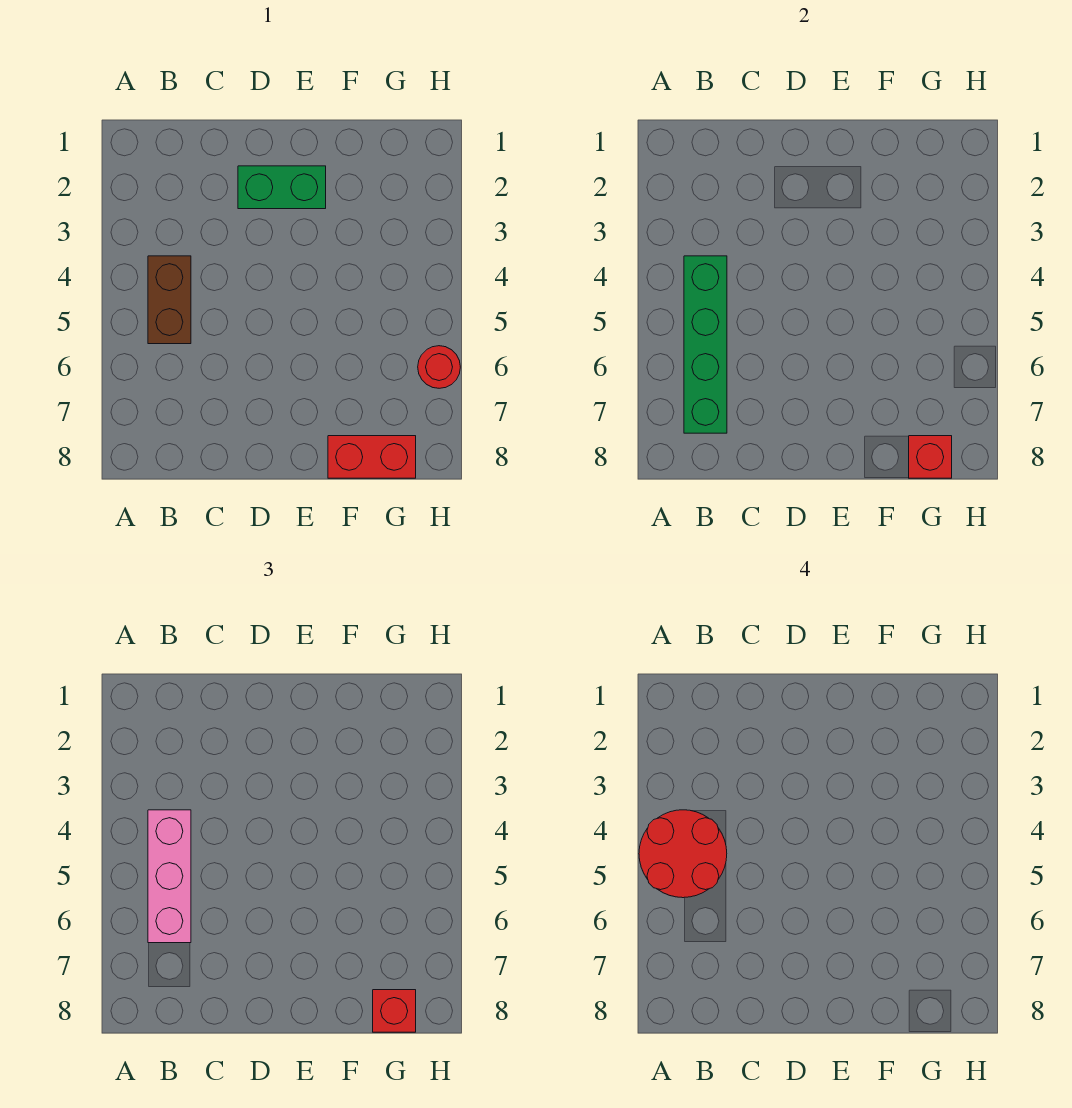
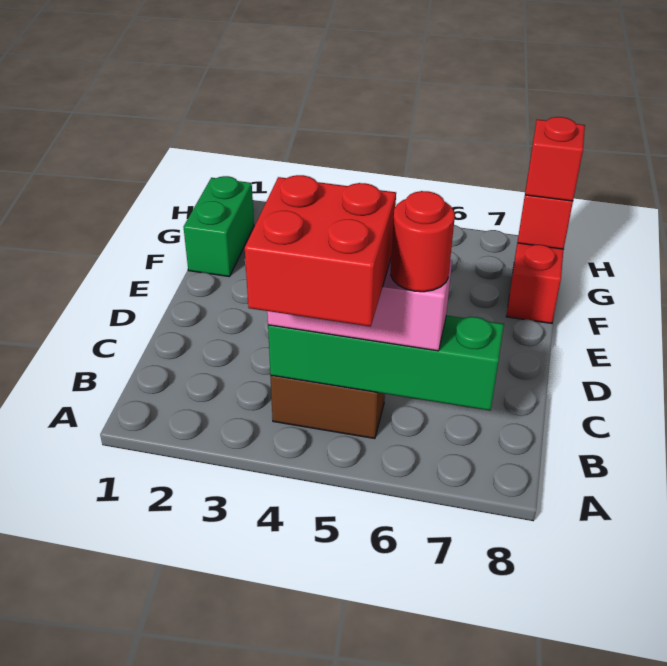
red 2x2 round brick [639,810,727,898] -> red 2x2 brick [245,175,396,327]
green 1x2 brick [238,166,326,209] -> green 1x2 brick moved to [184,176,254,277]
red 1x1 round brick [418,346,460,388] -> red 1x1 round brick moved to [391,191,455,292]

